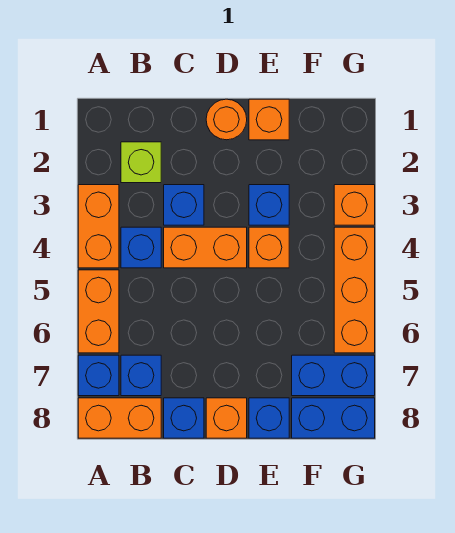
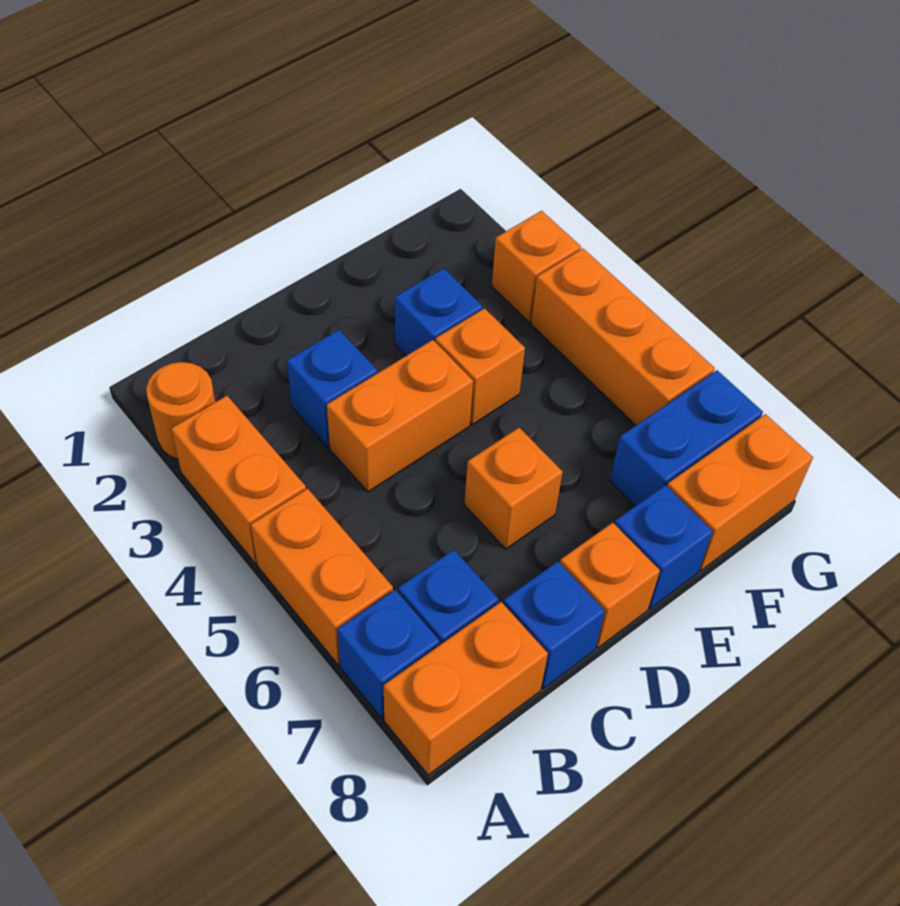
lime 1x1 brick [121,142,161,183] -> none
blue 1x1 brick [121,227,161,268] -> none
orange 1x1 round brick [206,99,247,140] -> orange 1x1 round brick moved to [146,362,215,459]
orange 1x1 brick [249,99,289,140] -> orange 1x1 brick moved to [464,428,563,549]
blue 1x2 brick [292,398,375,438] -> orange 1x2 brick [667,414,813,571]

